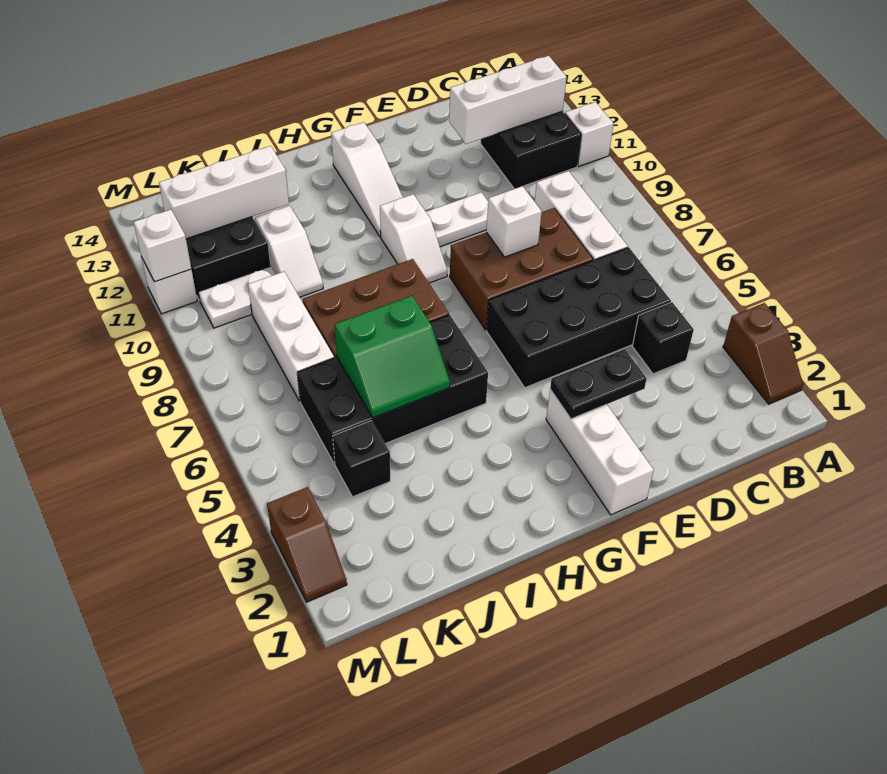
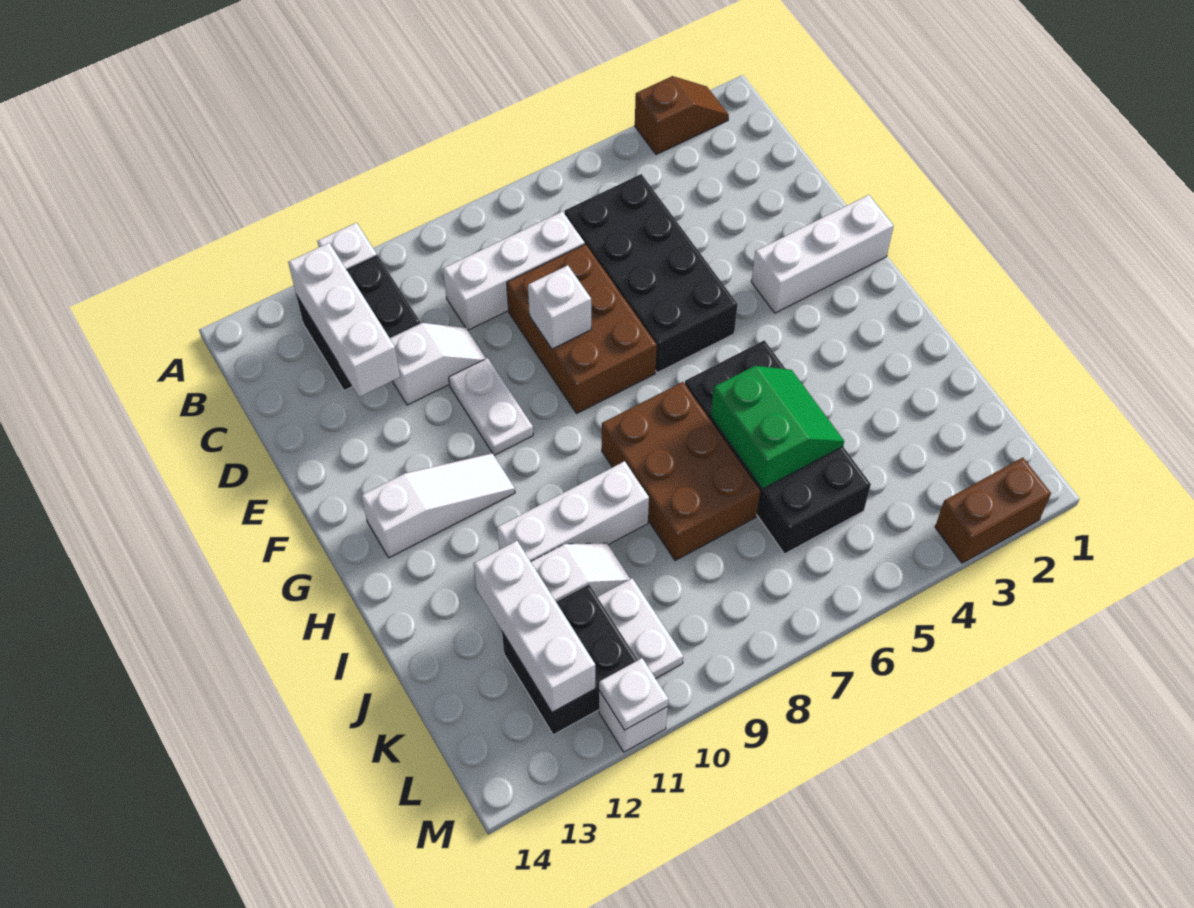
black 1x1 brick [632,302,694,374] -> none
black 1x2 plate [550,349,647,419] -> none
white 1x2 slope [380,194,447,283] -> white 1x2 slope moved to [390,323,486,405]
black 1x1 brick [333,421,390,497] -> none
white 1x3 brick [248,272,334,401] -> white 1x3 brick moved to [497,461,649,562]
brown 1x2 slope [267,487,347,602] -> brown 1x2 brick [935,458,1051,563]
white 1x1 brick [134,210,191,282] -> white 1x1 plate [599,658,668,730]

